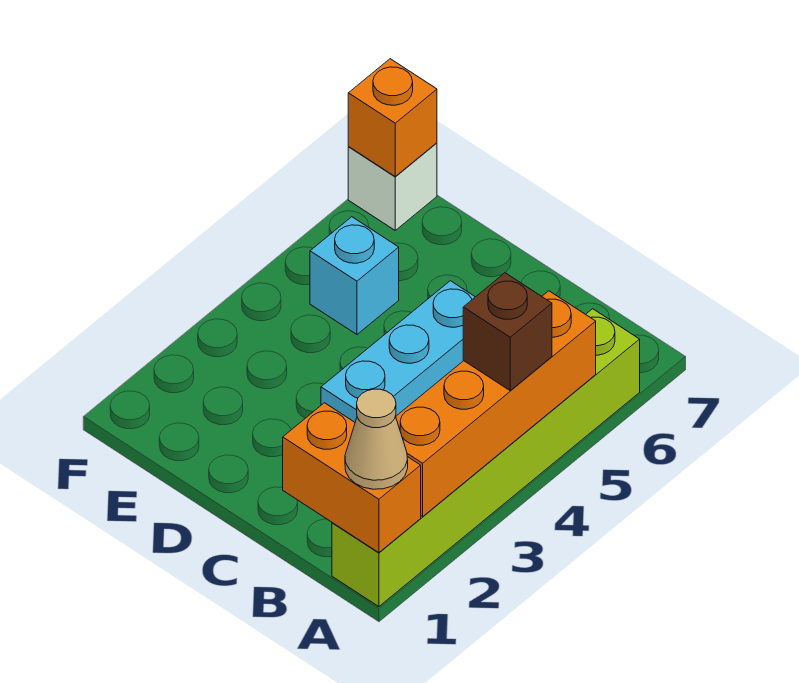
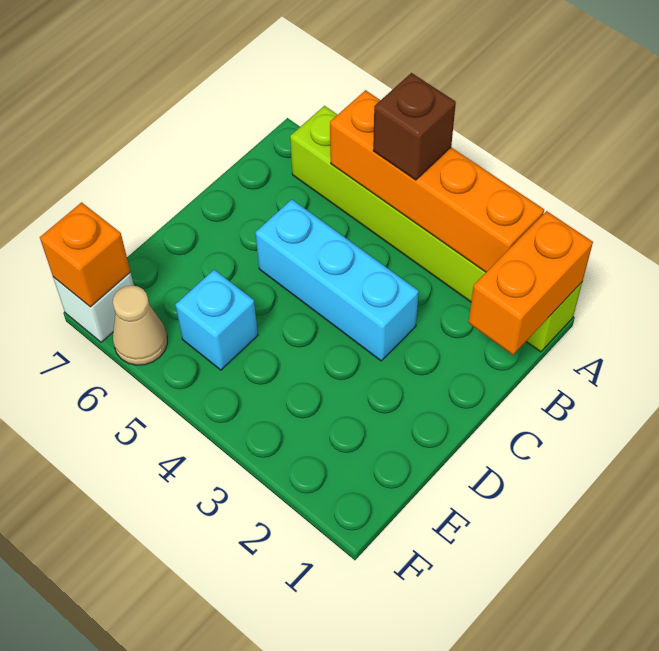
tan 1x1 cone [345,389,408,489] -> tan 1x1 cone moved to [113,285,167,365]

